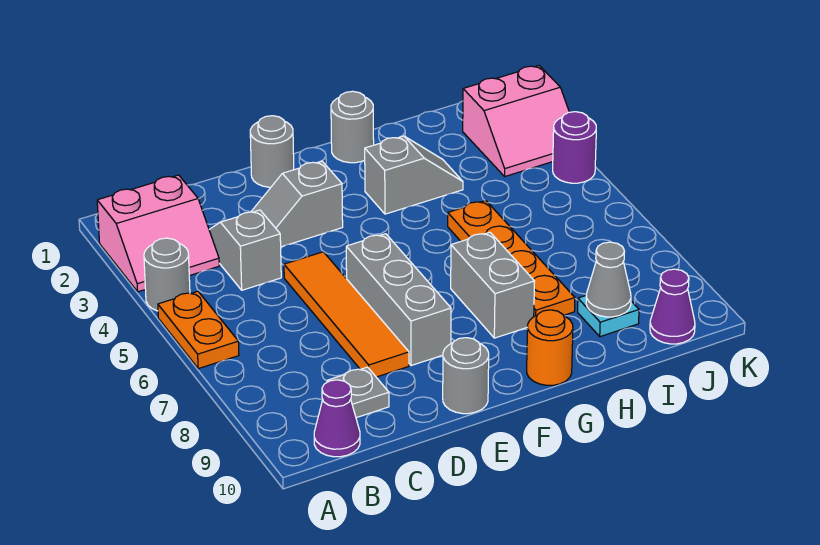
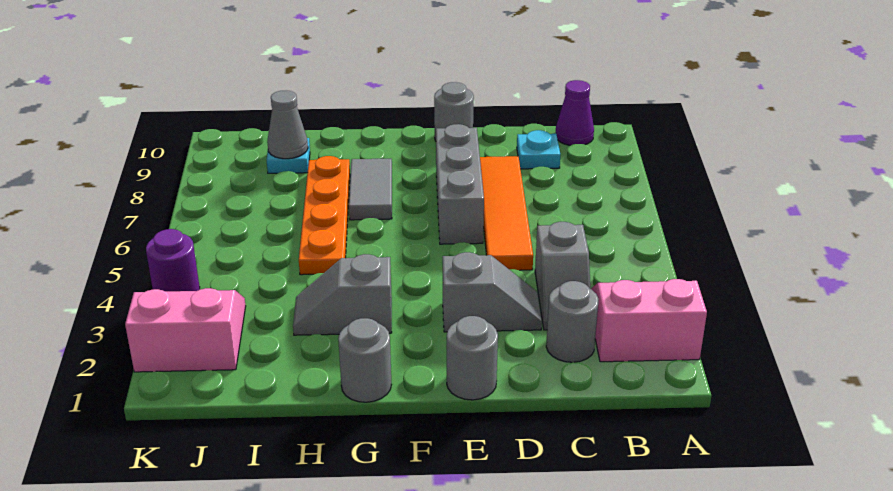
grey 1x1 round brick [144,238,190,311] -> grey 1x1 round brick moved to [546,281,599,362]
orange 1x2 plate [158,291,239,369] -> none
grey 1x1 plate [327,367,389,418] -> cyan 1x1 plate [517,130,560,169]
grey 1x2 brick [451,232,535,338] -> grey 1x2 tile [349,159,392,220]
orange 1x1 round brick [527,310,573,385] -> none
purple 1x1 cone [650,269,695,344] -> none

